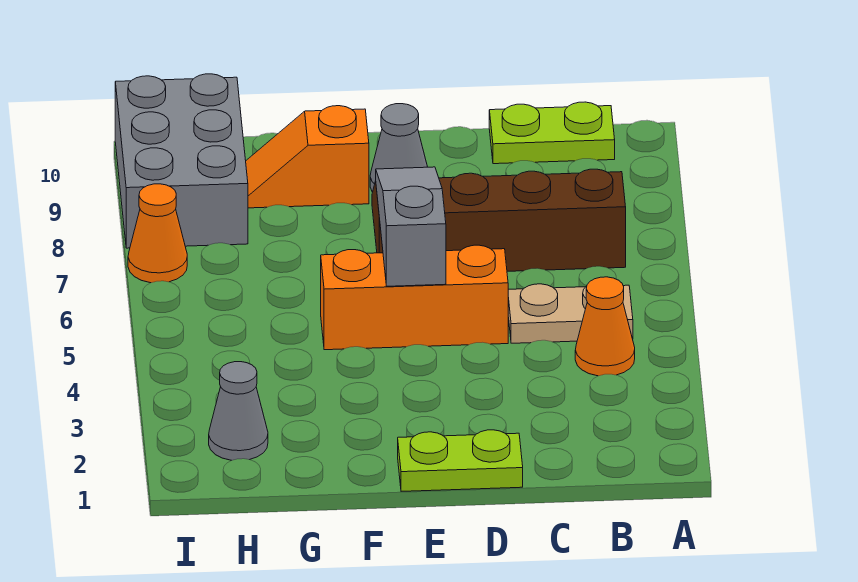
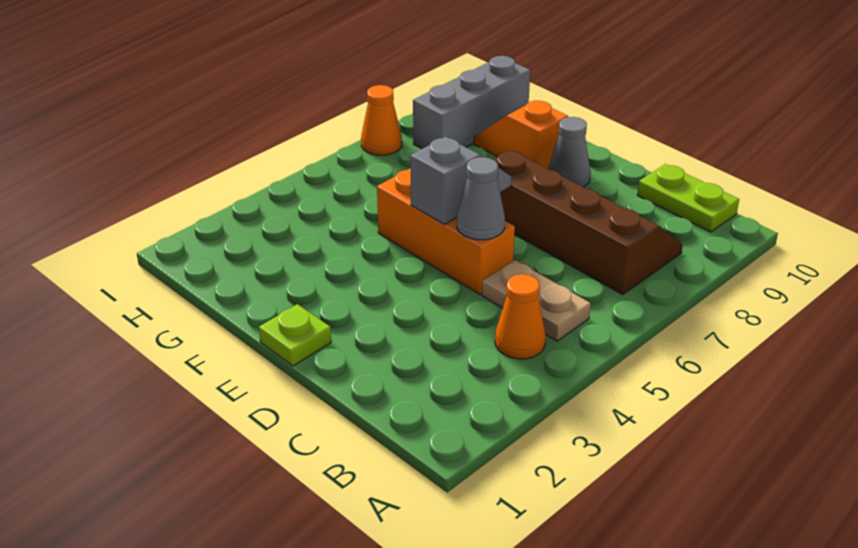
lime 1x2 plate [398,430,523,491] -> lime 1x1 plate [259,304,331,366]
grey 1x3 slope [376,167,446,286] -> grey 1x2 slope [410,137,512,224]
grey 1x1 cone [209,362,268,460] -> grey 1x1 cone moved to [457,157,505,240]
grey 2x3 brick [115,74,248,248] -> grey 1x3 brick [413,56,530,149]

